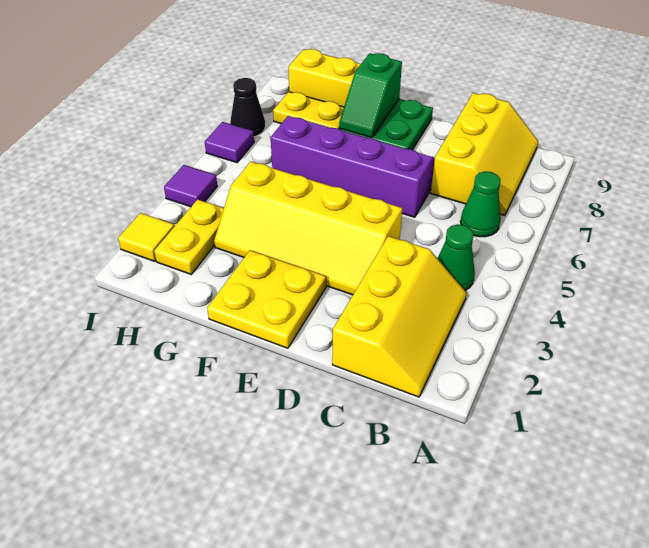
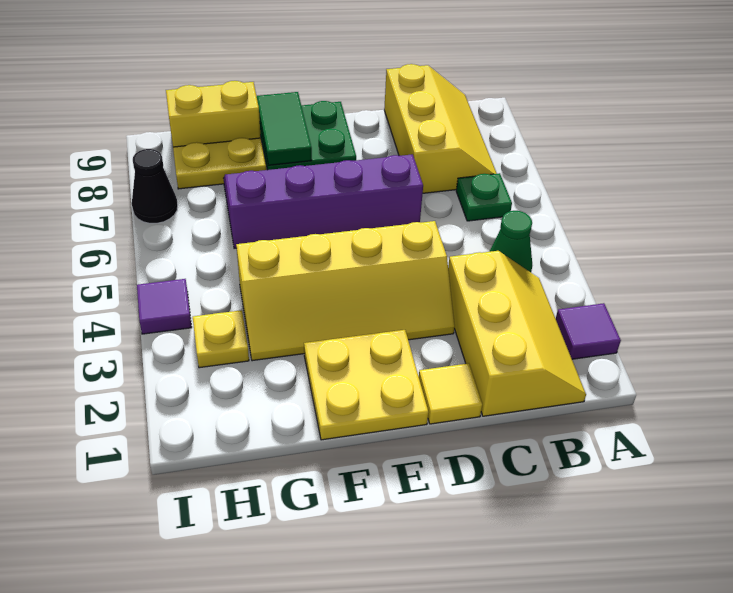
green 1x1 cone [460,171,501,237] -> green 1x1 plate [456,173,512,221]
green 1x2 slope [339,53,402,138] -> green 1x2 tile [257,92,312,165]
yellow 1x2 plate [154,200,224,274] -> yellow 1x1 plate [193,310,249,368]
yellow 1x1 tile [118,213,175,261] -> yellow 1x1 tile moved to [419,363,482,424]
purple 1x1 tile [205,122,254,163] -> purple 1x1 tile moved to [556,303,621,359]

